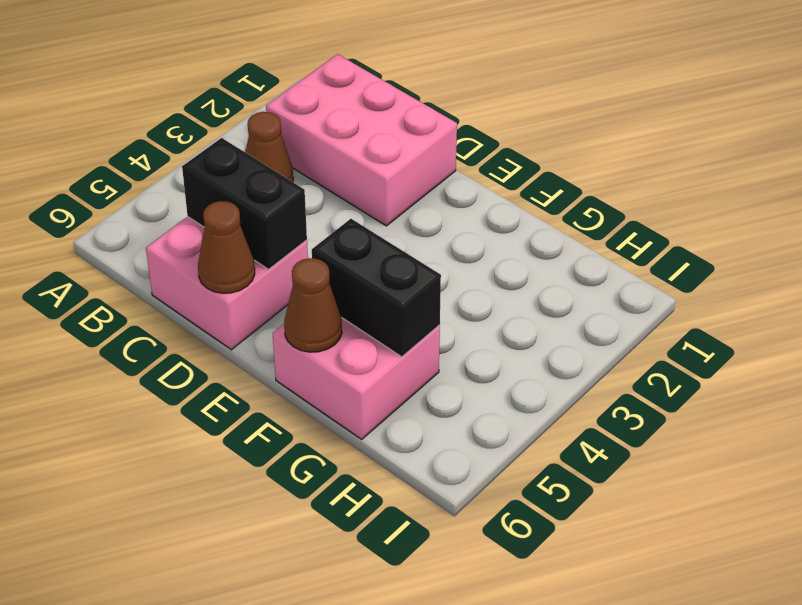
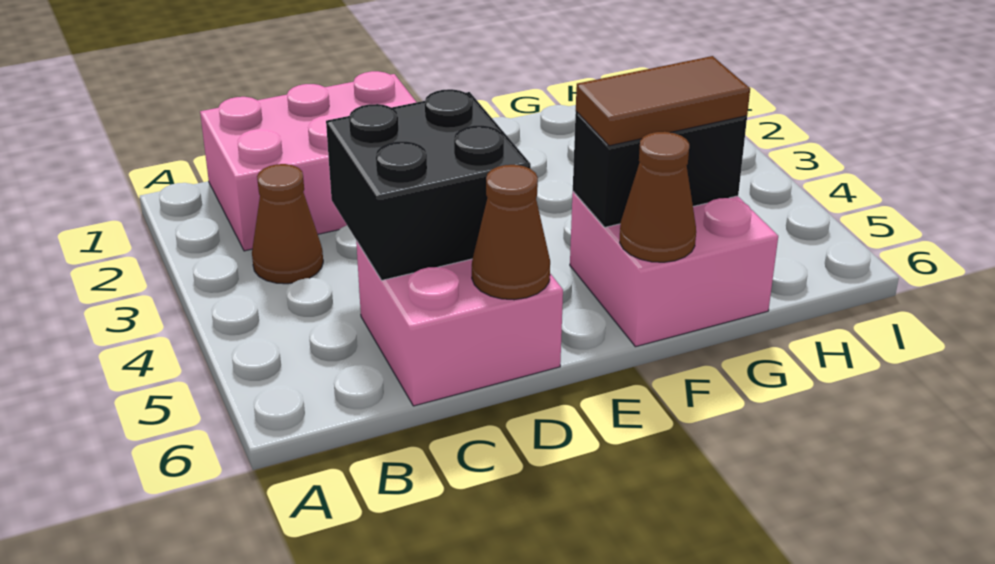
black 1x2 brick [182,138,307,269] -> black 2x2 brick [326,89,531,280]
none -> brown 1x2 tile [576,56,750,146]

